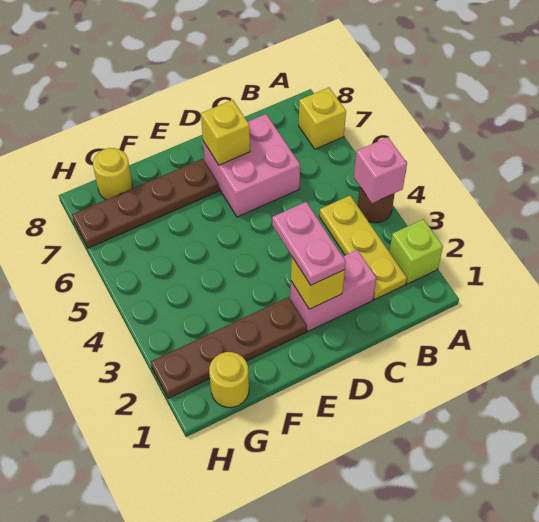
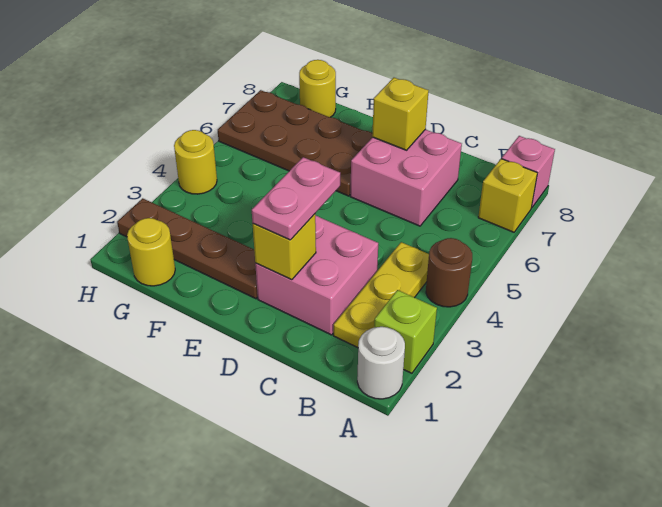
none -> white 1x1 round brick [357,327,405,399]
pink 1x1 brick [354,137,407,203] -> pink 1x1 brick moved to [502,136,555,208]
pink 1x2 brick [290,250,376,331] -> pink 2x2 brick [255,215,378,335]
brown 1x4 plate [72,159,219,248] -> brown 2x4 plate [218,90,373,196]
none -> yellow 1x1 round brick [174,130,217,194]

